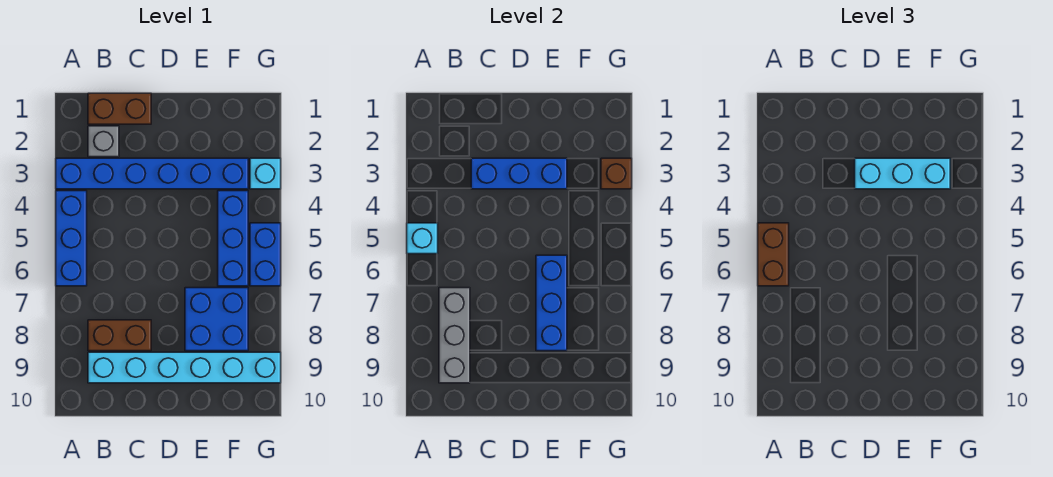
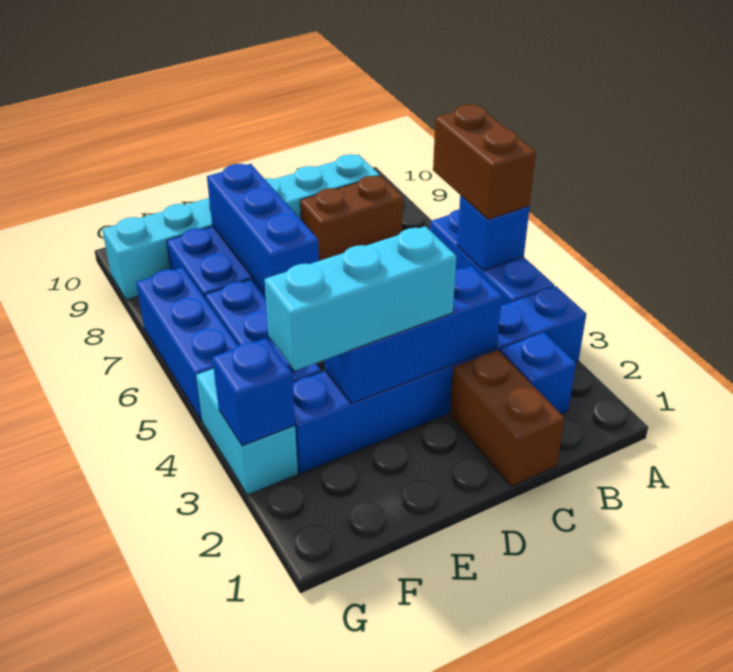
cyan 1x1 brick [407,223,438,254] -> blue 1x1 brick [457,196,530,271]
brown 1x2 brick [88,93,151,124] -> brown 1x2 brick turned to [450,350,564,486]
grey 1x1 brick [88,126,119,157] -> blue 1x1 brick [500,332,576,414]
grey 1x3 brick [439,288,470,383] -> none
cyan 1x1 brick [250,158,281,189] -> cyan 1x2 brick [196,369,298,495]
brown 1x1 brick [601,158,632,189] -> blue 1x1 brick [212,338,295,446]
blue 1x2 brick [250,223,281,286] -> blue 1x3 brick [136,267,238,421]

